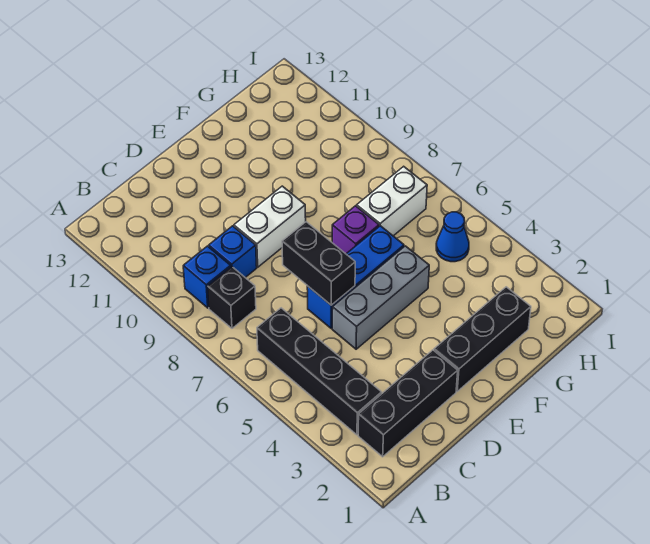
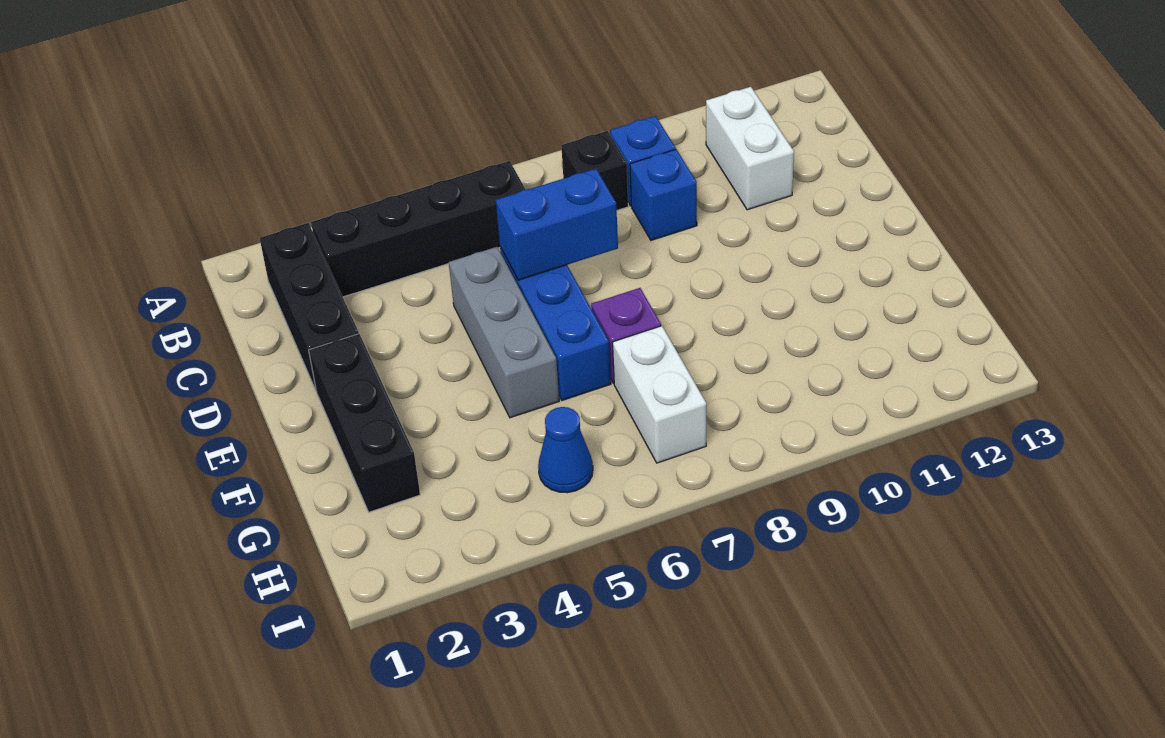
black 1x2 brick [282,222,355,305] -> blue 1x2 brick [496,169,618,280]
white 1x2 brick [234,186,306,267] -> white 1x2 brick moved to [706,87,794,210]

